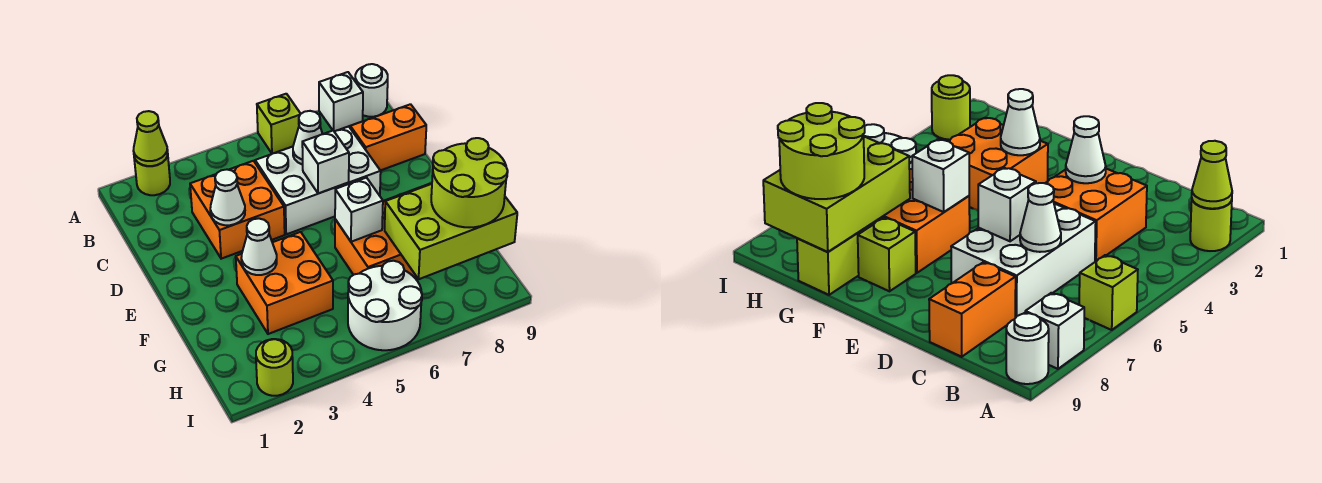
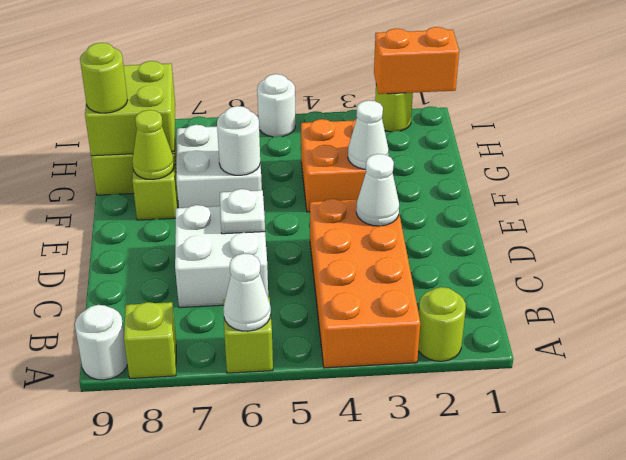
lime 1x1 cone [133,111,168,166] -> lime 1x1 cone moved to [132,110,174,179]
white 1x1 brick [319,72,363,132] -> lime 1x1 brick [124,302,176,378]
orange 2x2 brick [190,161,285,259] -> orange 2x4 brick [310,199,420,368]
white 2x3 brick [255,126,381,234] -> white 2x2 brick [175,205,268,308]
white 1x1 cone [293,111,322,165] -> white 1x1 cone moved to [223,253,271,331]
orange 1x2 brick [350,104,426,171] -> orange 1x2 brick moved to [374,27,459,94]
white 1x1 brick [302,131,349,194] -> white 1x1 plate [220,189,265,234]
orange 2x2 brick [335,196,416,277] -> white 2x2 brick [176,125,262,208]
white 1x1 brick [335,178,383,242] -> white 1x1 round brick [217,106,260,175]
lime 2x3 brick [385,184,517,279] -> lime 2x2 brick [85,61,175,156]
lime 2x2 round brick [431,138,508,227] -> lime 1x1 round brick [80,43,127,113]
white 2x2 round brick [348,261,422,350] -> white 1x1 round brick [257,74,295,137]

